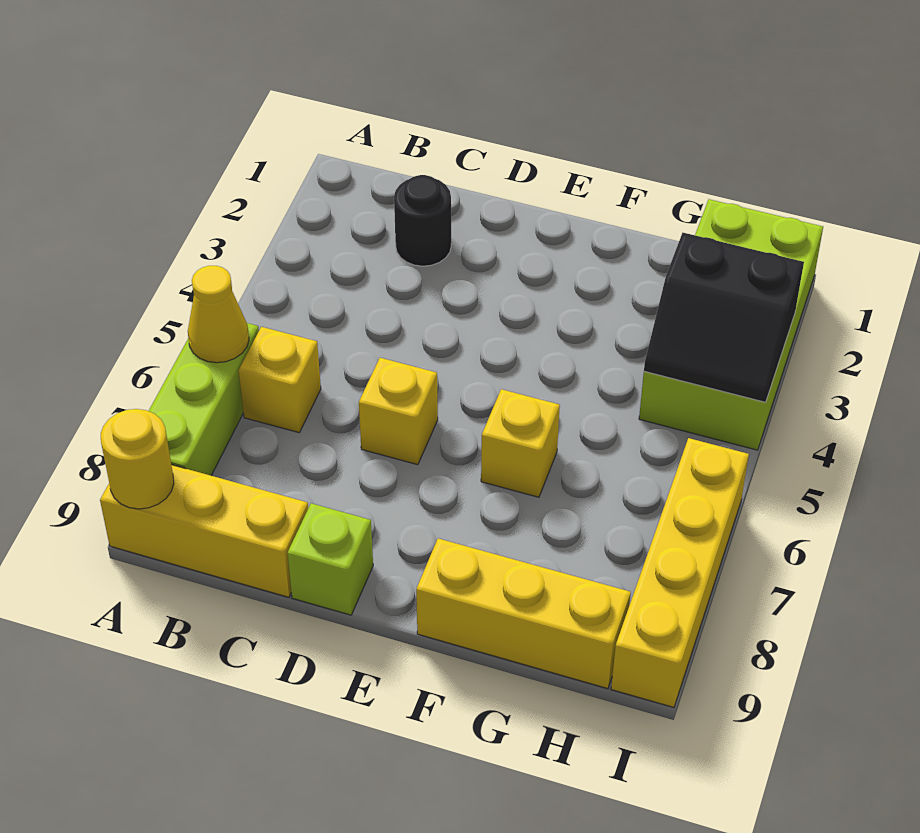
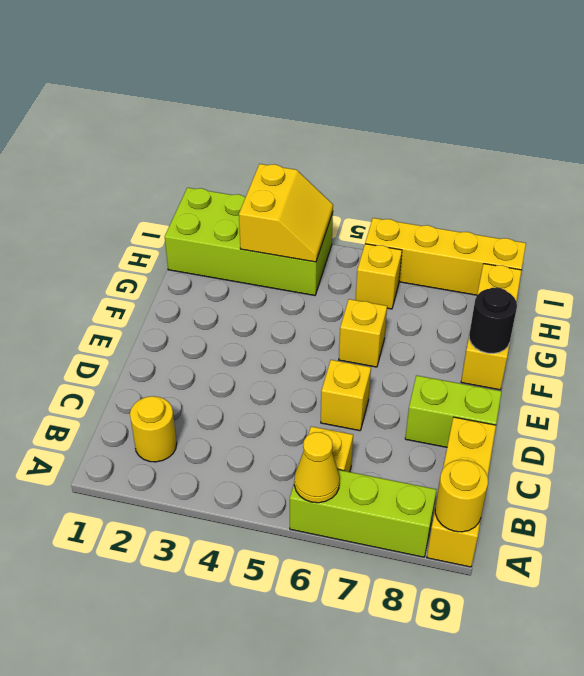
none -> yellow 1x1 round brick [130,396,177,462]
black 1x1 round brick [394,175,451,266] -> black 1x1 round brick moved to [469,288,517,353]
lime 1x1 brick [287,503,373,615] -> lime 1x2 brick [405,375,502,447]
black 2x2 slope [644,233,804,402] -> yellow 2x2 slope [239,164,333,262]
none -> yellow 1x1 brick [356,244,402,309]

